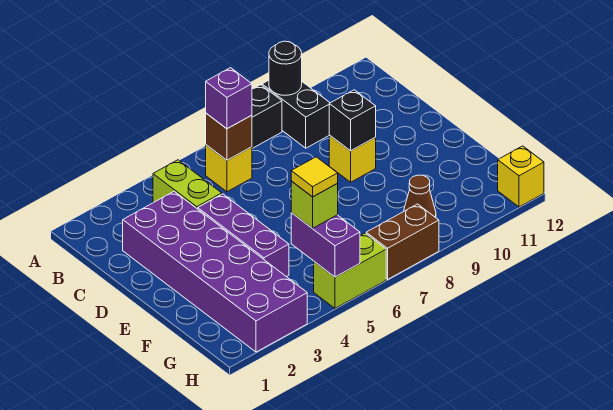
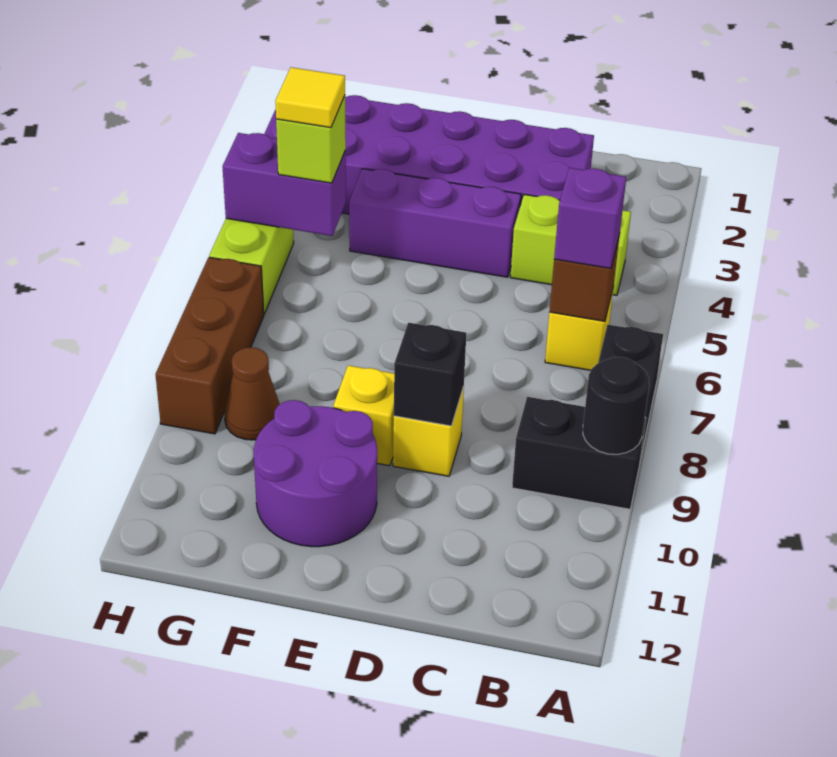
none -> purple 2x2 round brick [254,400,377,547]
brown 1x2 brick [366,204,439,279] -> brown 1x3 brick [155,257,264,434]
yellow 1x1 brick [498,146,544,207] -> yellow 1x1 brick moved to [333,365,394,466]

